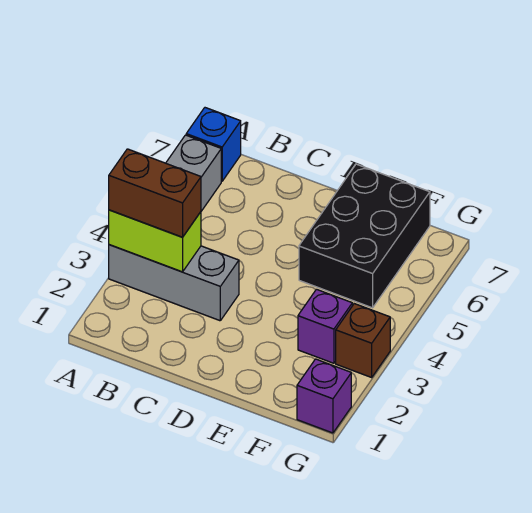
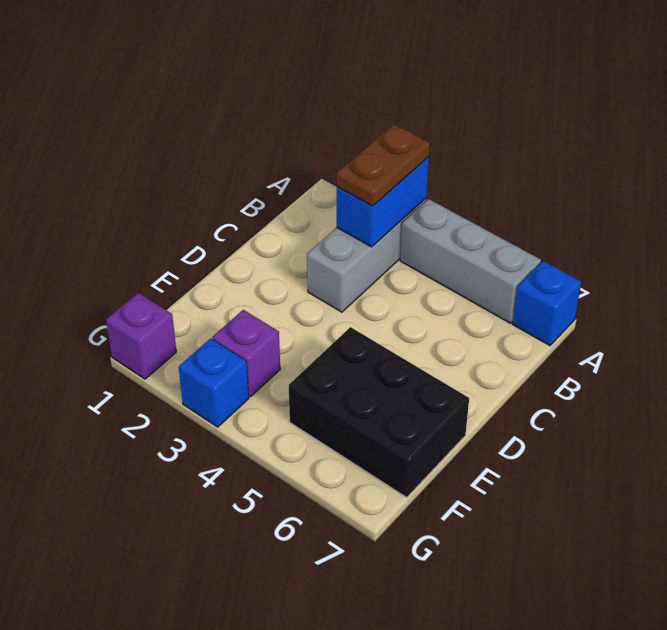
lime 1x2 brick [109,210,201,272] -> blue 1x2 brick [337,157,429,247]
brown 1x2 brick [109,149,201,237] -> brown 1x2 plate [337,124,430,206]
brown 1x1 brick [336,304,390,377] -> blue 1x1 brick [179,338,249,427]

